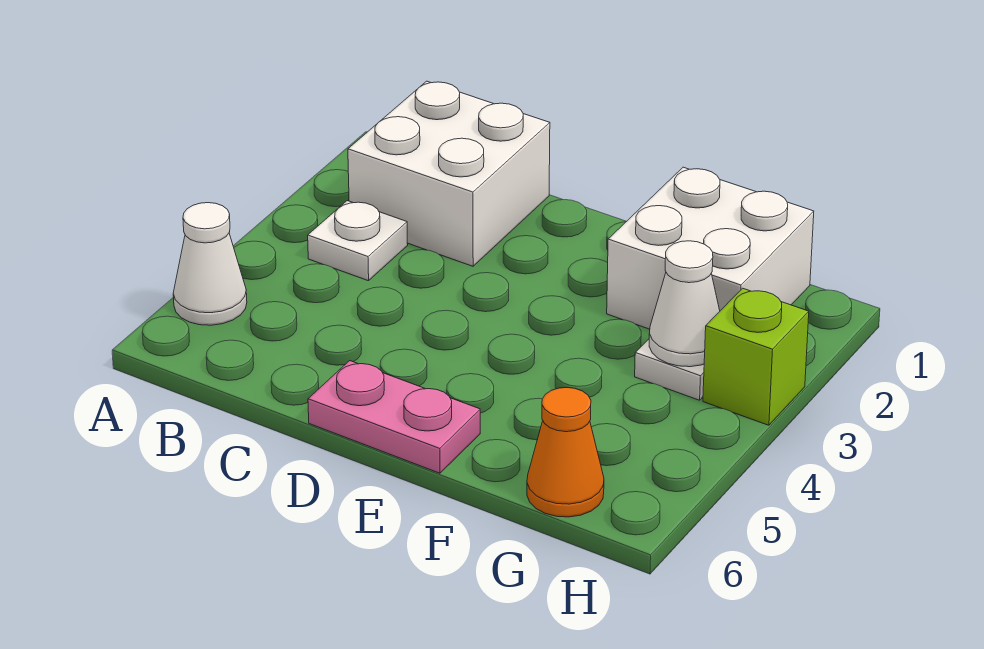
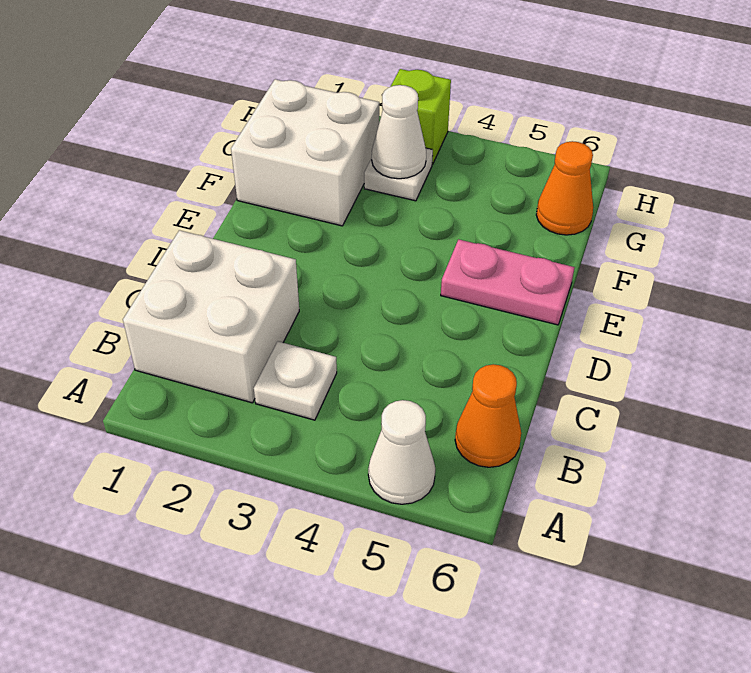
none -> orange 1x1 cone [455,364,521,467]
pink 1x2 plate [308,361,480,473] -> pink 1x2 plate turned to [441,239,575,325]

